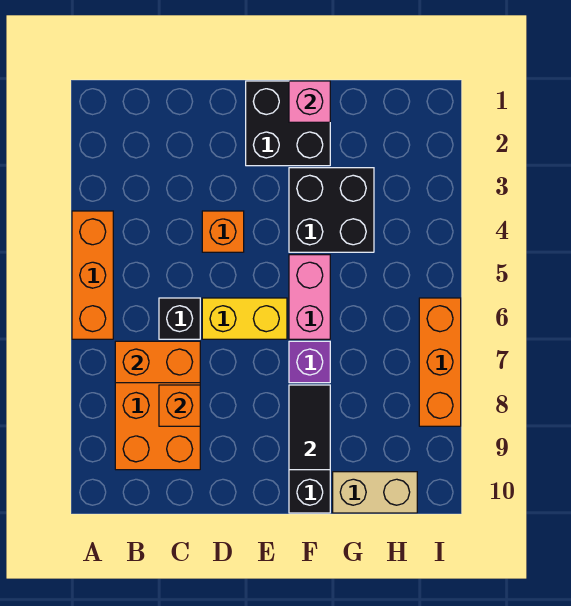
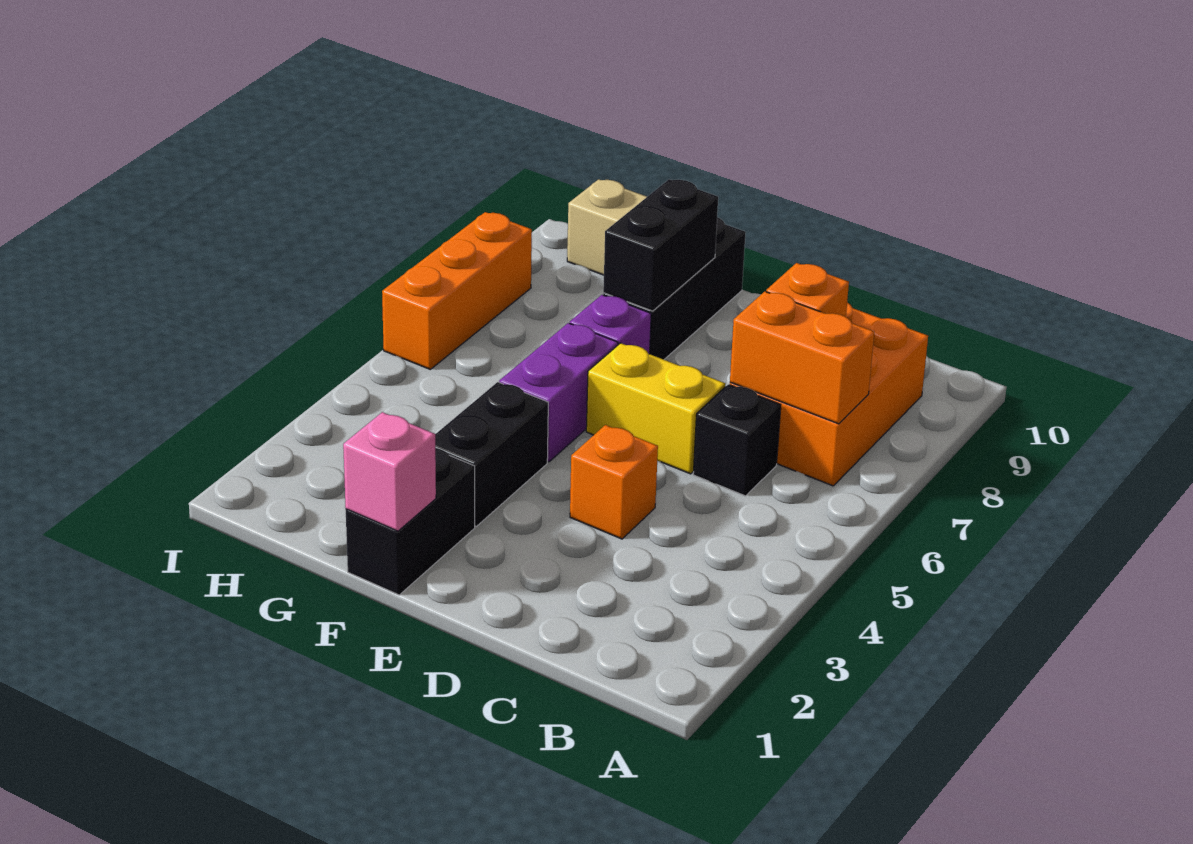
orange 1x3 brick [72,211,113,339] -> none
black 2x2 brick [246,81,330,166] -> black 1x2 brick [346,448,475,595]
black 2x2 brick [289,168,374,252] -> black 1x2 brick [435,382,548,526]
pink 1x2 brick [289,255,330,339] -> purple 1x2 brick [499,323,618,462]
black 1x2 tile [289,385,330,470] -> black 1x2 brick [603,179,718,311]

